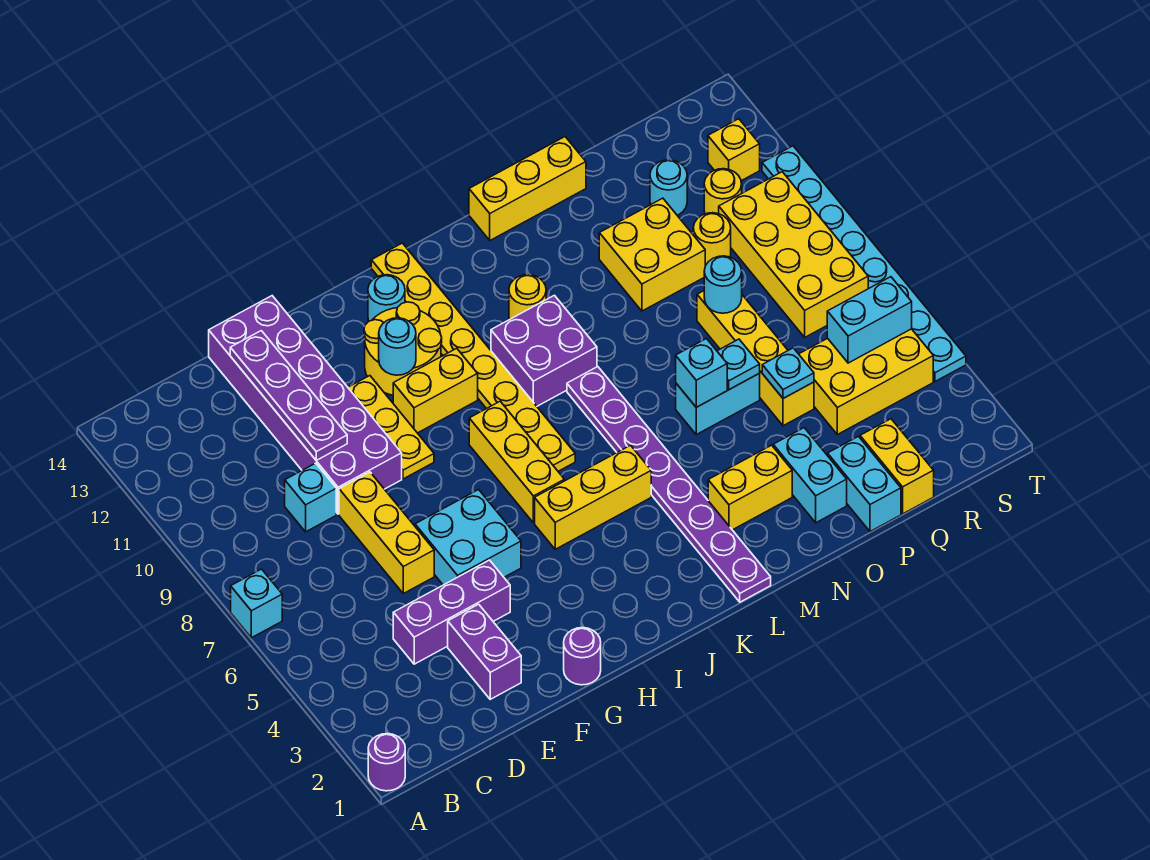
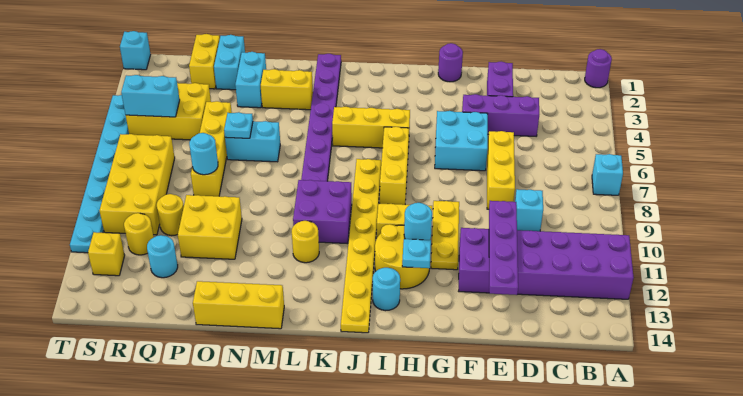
purple 2x6 brick [209,296,402,514] -> purple 2x6 brick turned to [459,228,634,299]
cyan 1x1 brick [676,339,727,407] -> cyan 1x1 brick moved to [120,31,151,70]
cyan 1x1 plate [762,348,814,398] -> cyan 1x1 plate moved to [402,239,431,268]

